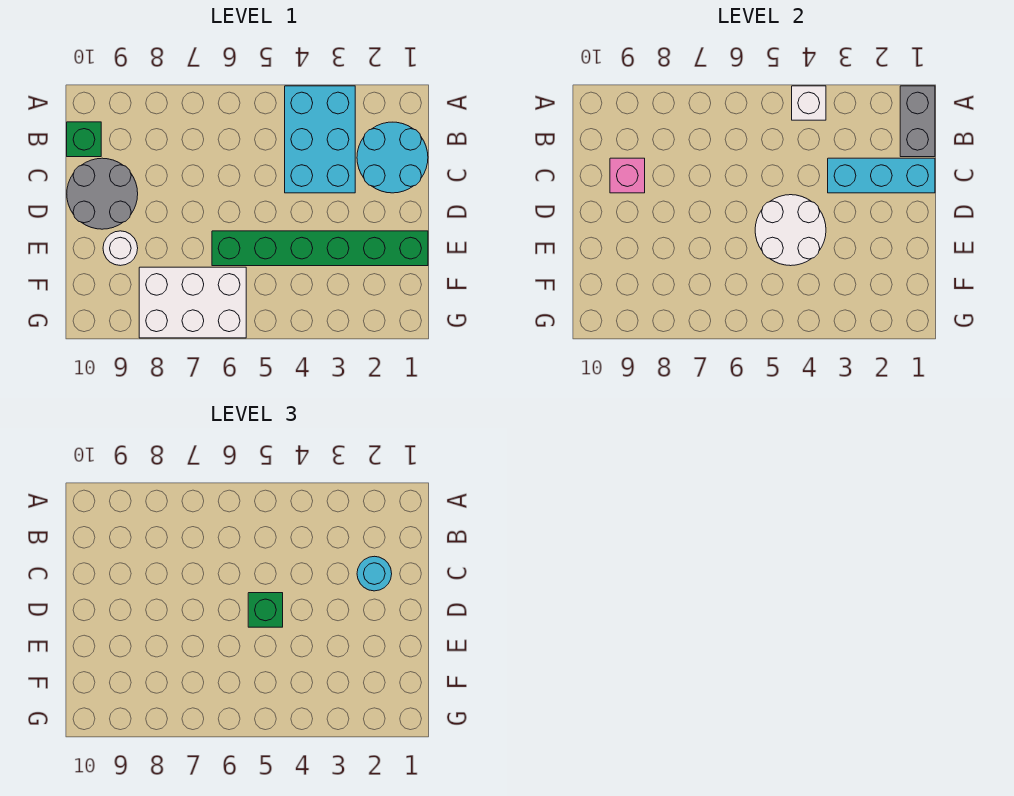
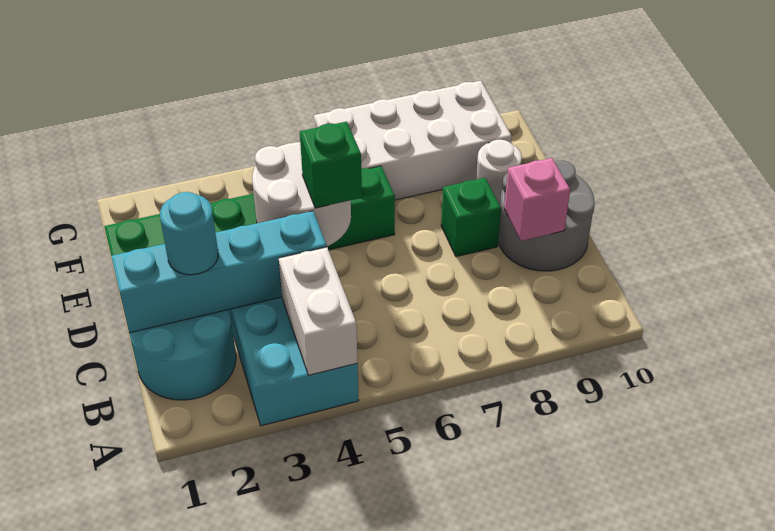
grey 1x2 brick [900,86,935,157] -> none
white 1x1 brick [792,86,826,120] -> white 1x2 brick [279,247,357,375]
green 1x1 brick [67,122,101,157] -> green 1x1 brick moved to [441,178,501,257]
cyan 1x3 brick [828,158,935,193] -> cyan 1x4 brick [111,211,327,333]
white 2x3 brick [139,267,246,338] -> white 2x4 brick [314,81,512,200]

